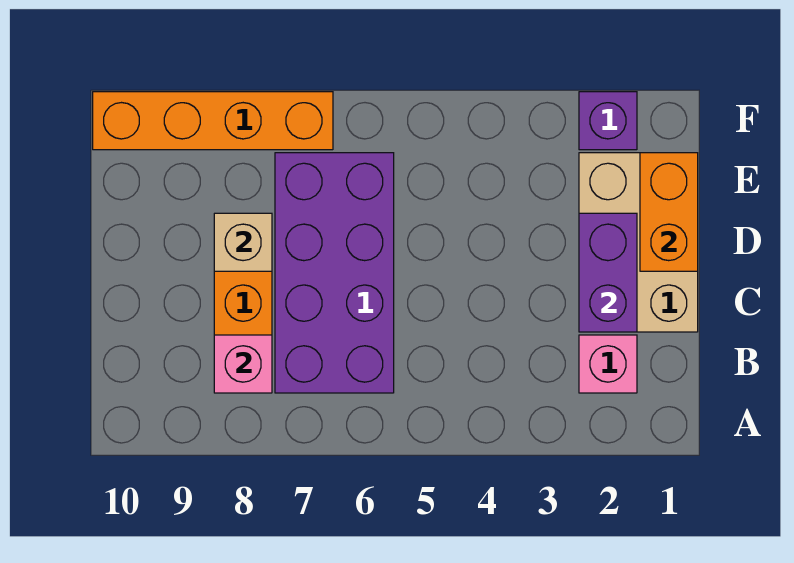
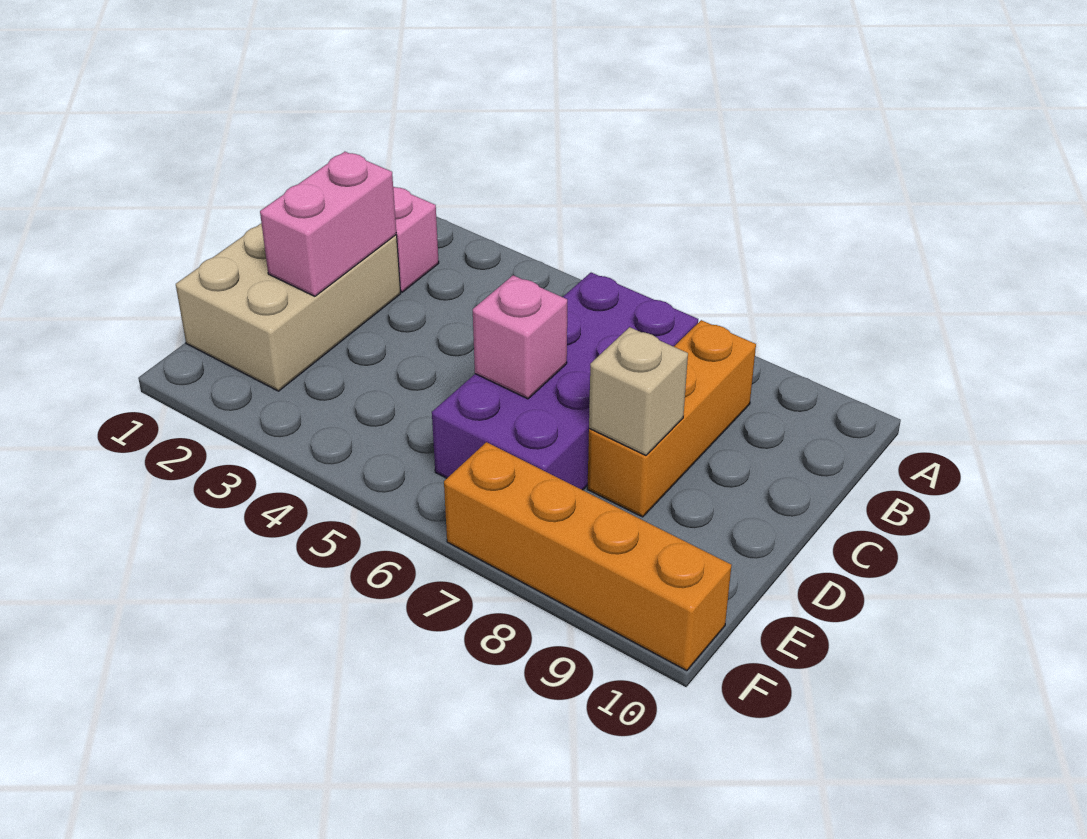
pink 1x1 brick [214,335,272,393] -> pink 1x1 brick moved to [473,275,567,399]
purple 1x2 brick [579,213,637,332] -> pink 1x2 brick [260,152,396,296]
orange 1x2 brick [640,153,698,271] -> none
purple 1x1 brick [579,92,637,150] -> none

